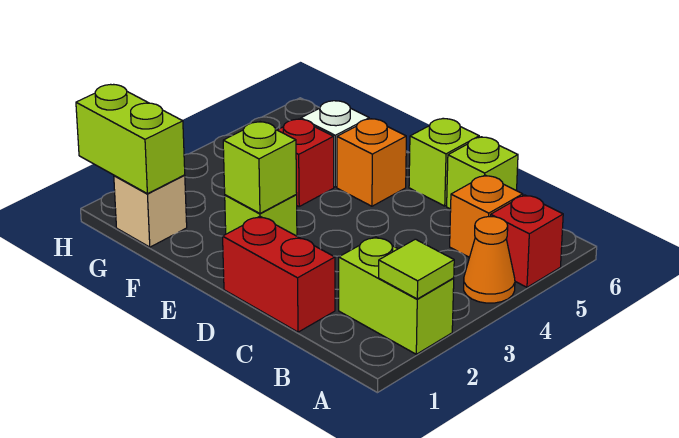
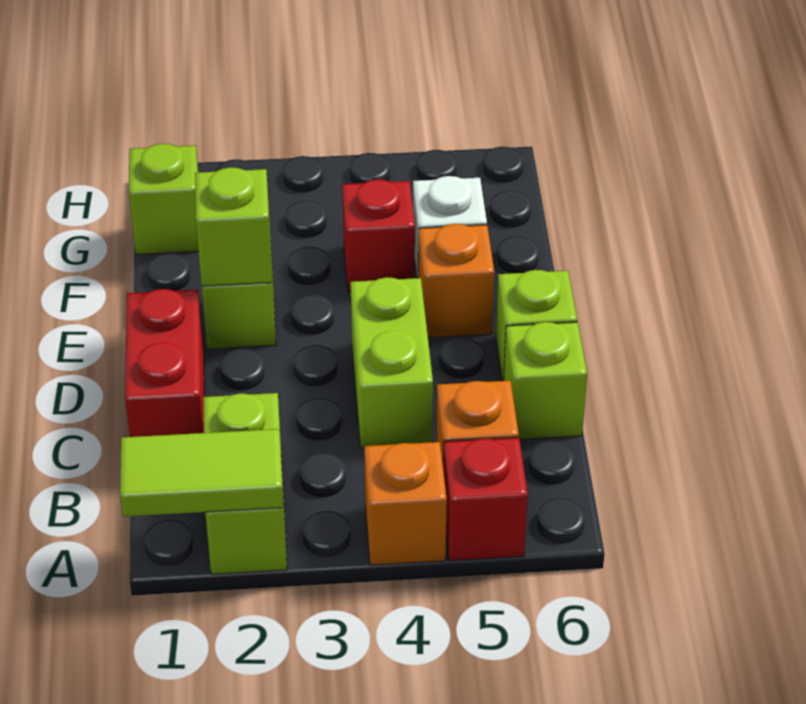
lime 1x1 tile [379,239,454,299] -> lime 1x2 tile [120,429,283,517]
orange 1x1 cone [464,217,515,303] -> orange 1x1 brick [364,442,447,565]
tan 1x1 brick [114,175,187,247] -> lime 1x1 brick [129,144,198,255]
lime 1x2 brick [76,84,185,194] -> lime 1x2 brick moved to [351,277,433,448]

